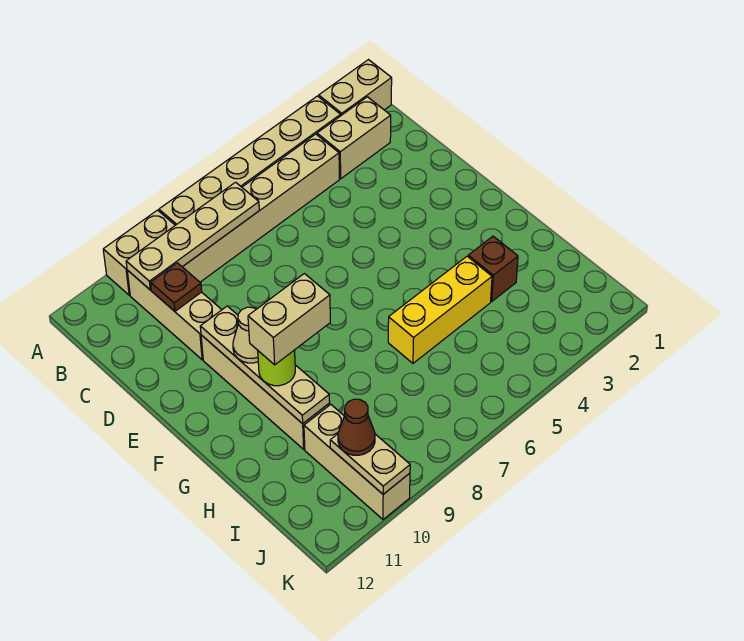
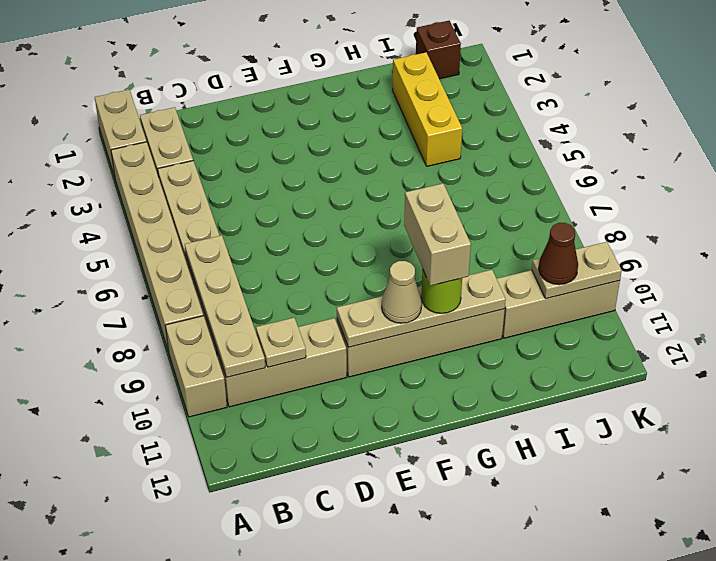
brown 1x1 plate [151,263,202,311] -> tan 1x1 plate [256,318,306,367]
brown 1x1 brick [468,236,518,301] -> brown 1x1 brick moved to [416,21,461,79]
yellow 1x3 brick [388,256,492,363] -> yellow 1x3 brick moved to [393,52,462,166]

